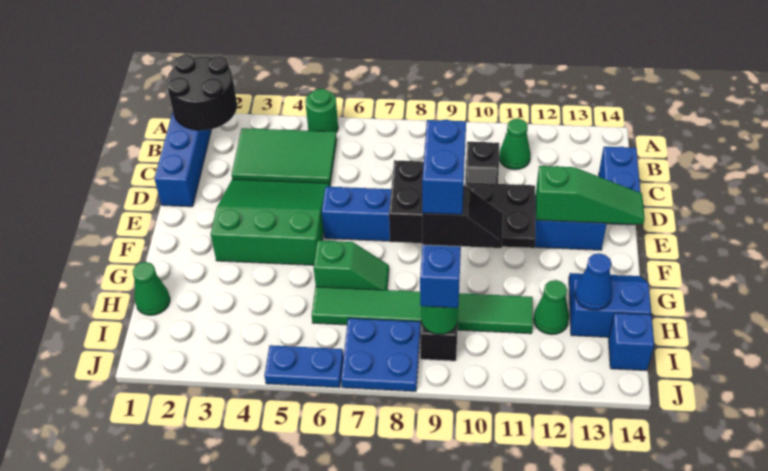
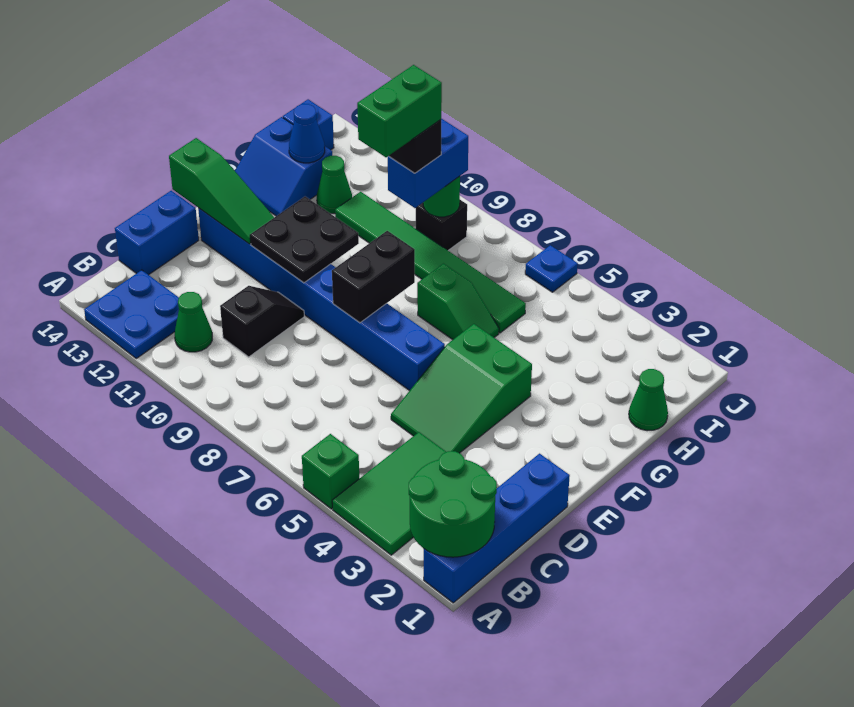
black 2x2 round brick [167,55,237,130] -> green 2x2 round brick [409,451,497,557]
green 1x1 round brick [305,89,338,133] -> green 1x1 brick [302,434,359,509]
green 2x3 tile [231,128,337,184] -> green 2x3 tile turned to [332,432,446,555]
green 3x3 slope [211,179,330,265] -> green 2x3 slope [391,324,532,453]
green 1x3 slope [536,166,645,225] -> green 1x3 slope turned to [169,138,274,244]
green 1x2 slope [314,240,389,290] -> green 1x2 slope turned to [417,264,499,340]
blue 1x2 brick [422,119,466,215] -> green 1x2 brick [357,65,442,157]
blue 2x2 plate [341,318,420,391] -> blue 2x2 plate moved to [84,270,179,358]
blue 1x2 plate [264,345,343,388] -> blue 1x1 plate [525,245,578,292]

